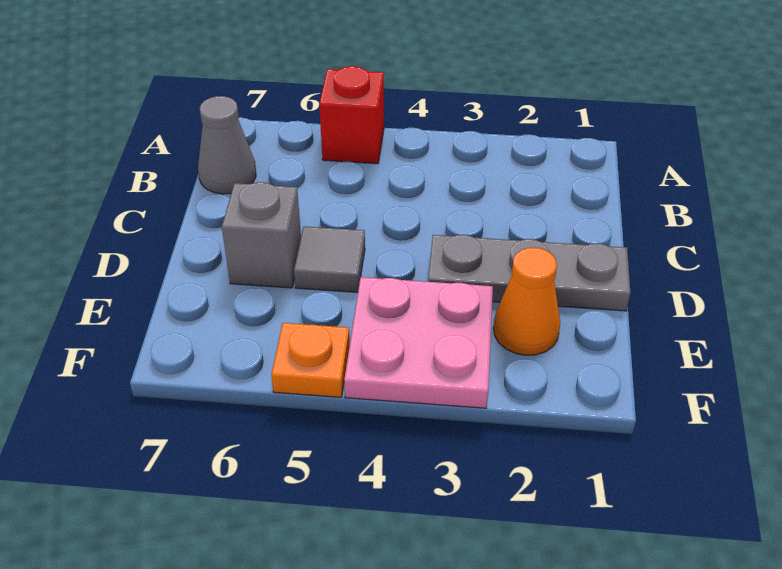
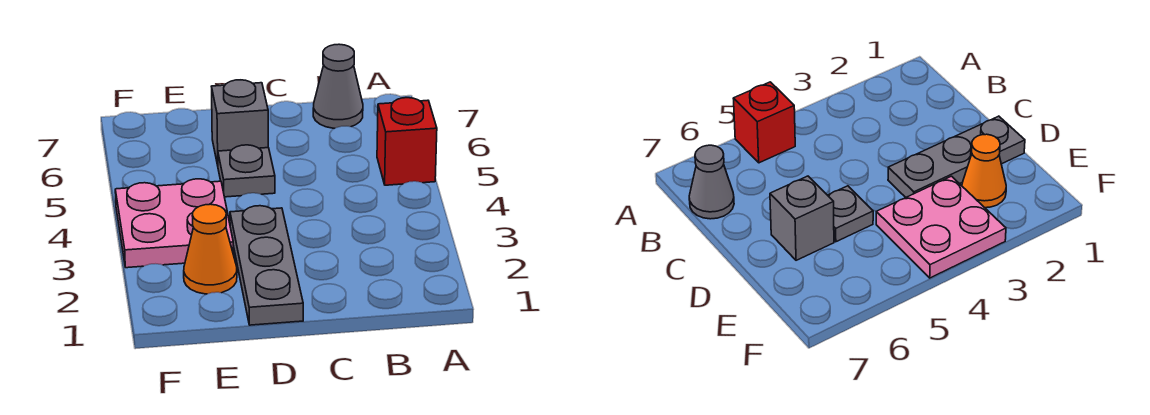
grey 1x1 tile [294,226,365,292] -> grey 1x1 plate [218,145,275,197]
orange 1x1 plate [271,323,350,397] -> none

